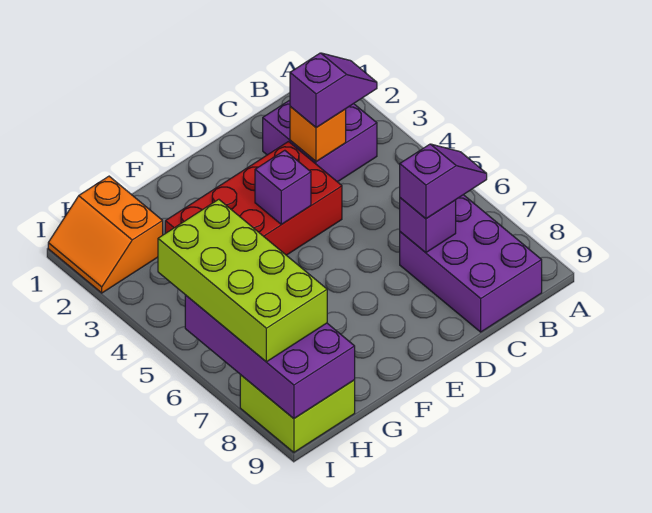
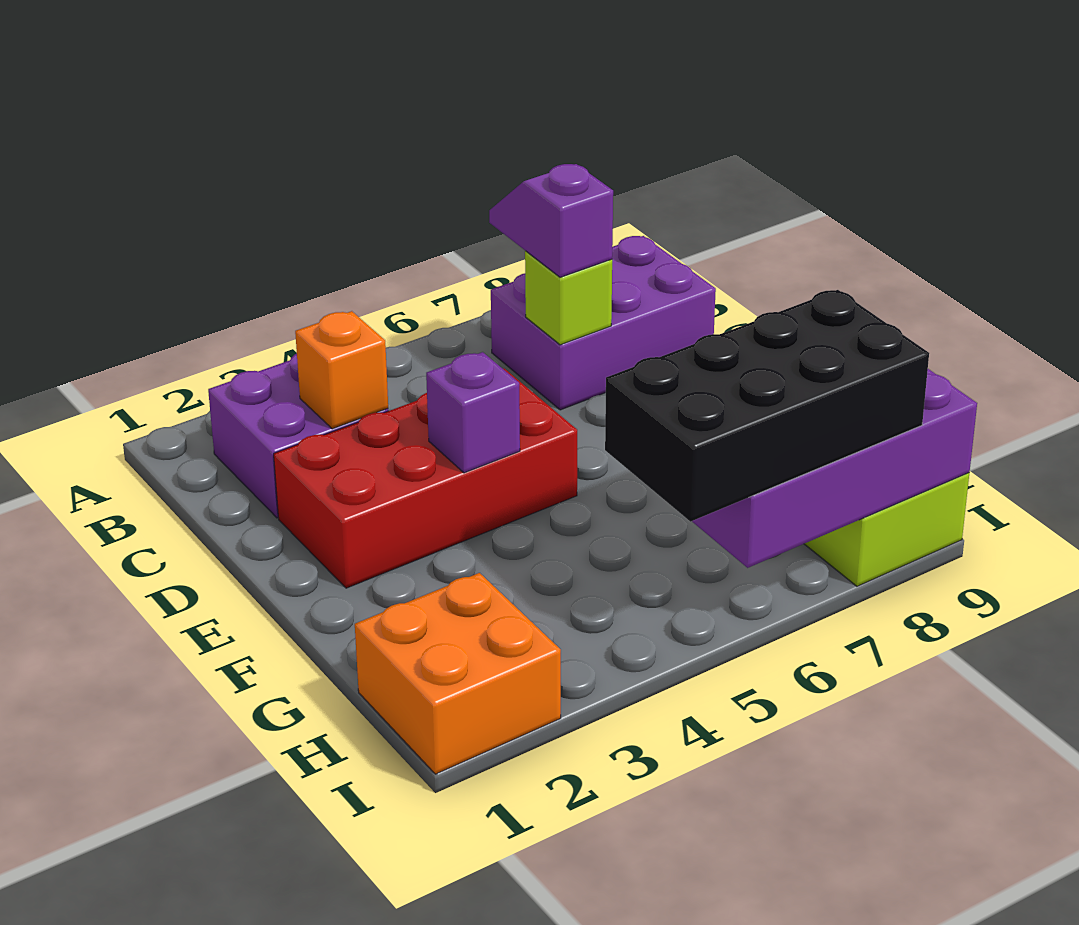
purple 1x2 slope [290,53,377,128] -> none
purple 1x1 brick [400,198,456,253] -> lime 1x1 brick [525,251,612,345]
red 2x4 brick [165,142,342,255] -> red 2x4 brick turned to [274,369,577,588]
orange 2x2 slope [48,176,163,293] -> orange 2x2 brick [355,573,561,774]
lime 2x4 brick [158,199,327,362] -> black 2x4 brick [605,290,929,522]

